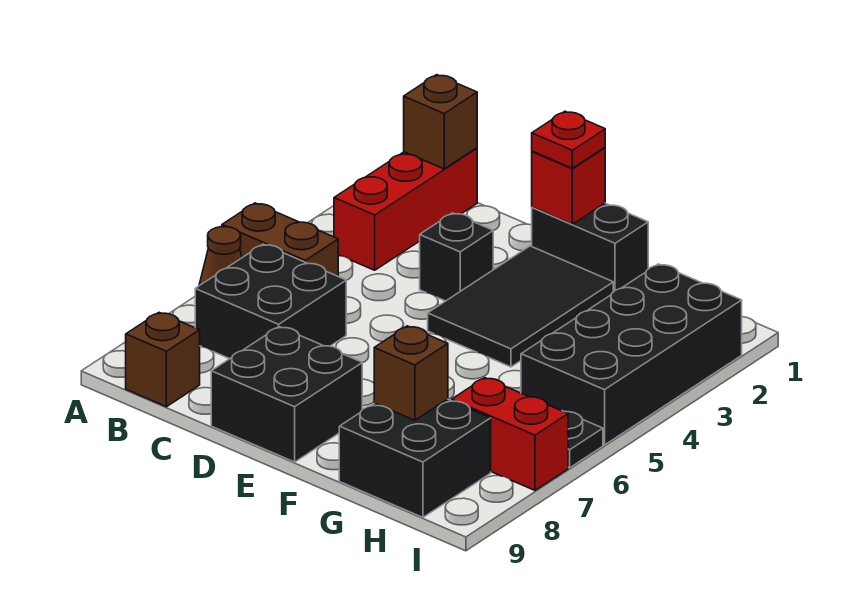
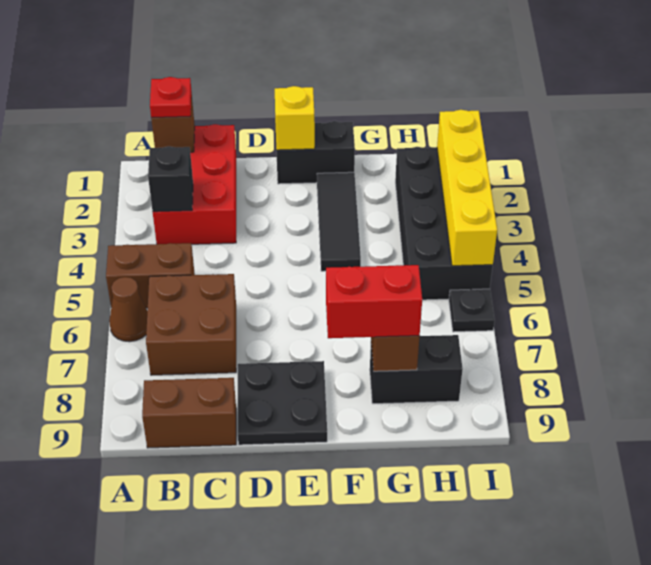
red 1x3 brick [334,148,477,270] -> red 2x3 brick [153,124,236,244]
black 2x2 brick [195,244,346,359] -> brown 2x2 brick [146,274,236,375]
brown 1x1 brick [126,313,200,407] -> brown 1x2 brick [142,378,236,448]
black 1x1 brick [420,213,493,301] -> black 1x1 brick moved to [148,146,193,212]
black 2x2 brick [211,327,362,462] -> black 2x2 plate [238,361,327,445]
red 1x1 brick [532,148,605,224] -> yellow 1x1 brick [275,86,315,150]
red 1x1 plate [532,111,605,168] -> red 1x1 plate moved to [150,77,191,118]
black 2x3 tile [428,246,613,367] -> black 1x3 tile [317,172,361,271]
black 2x2 brick [339,399,491,517] -> black 1x2 brick [370,335,463,404]
red 1x2 brick [452,378,568,490] -> red 1x2 brick moved to [326,265,422,338]
none -> yellow 1x4 brick [437,110,497,266]

